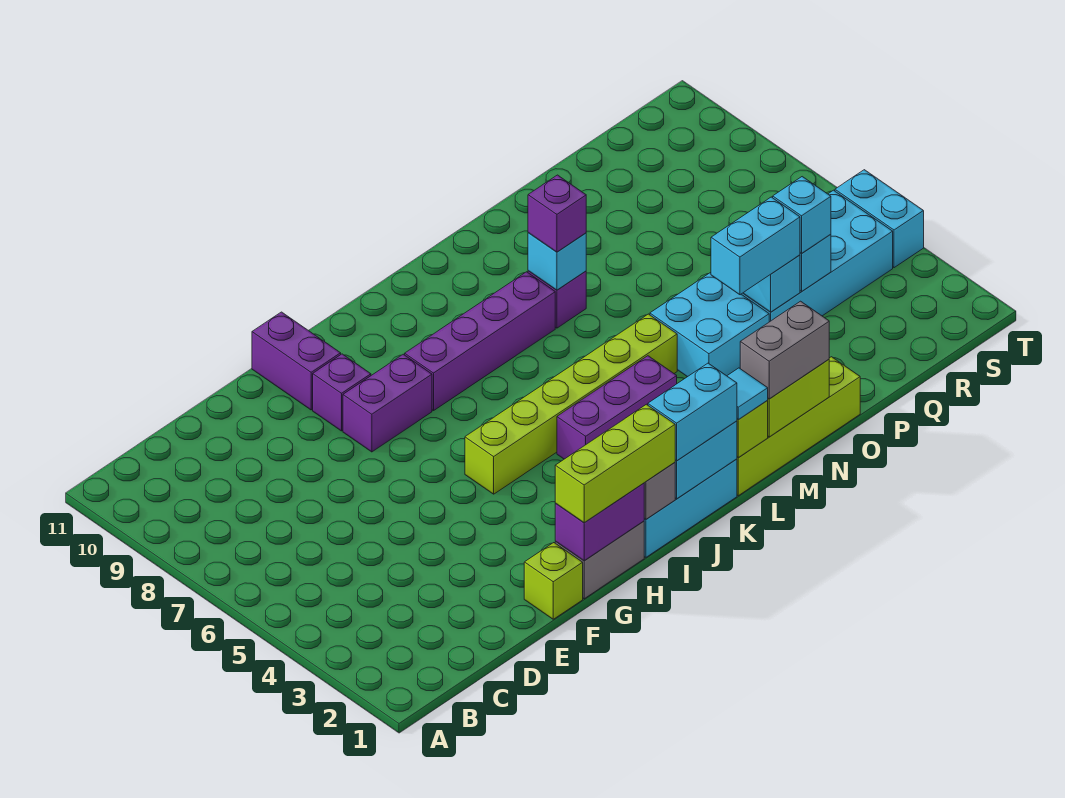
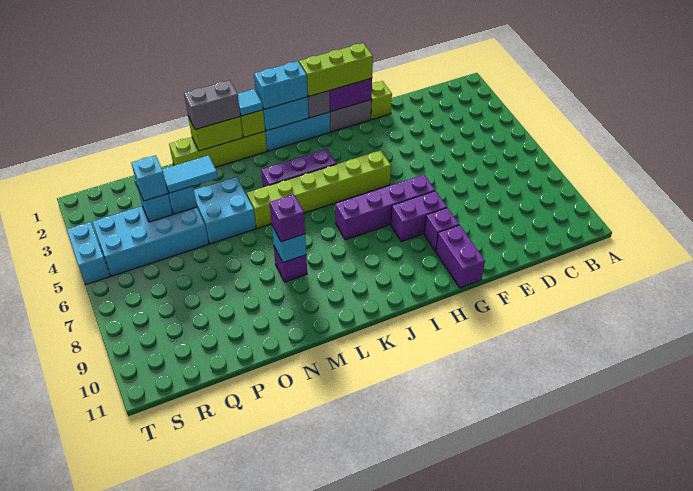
purple 1x4 brick [405,272,555,411] -> purple 1x4 brick moved to [335,175,435,240]
cyan 1x2 brick [711,197,800,295] -> cyan 1x2 tile [162,155,218,193]

